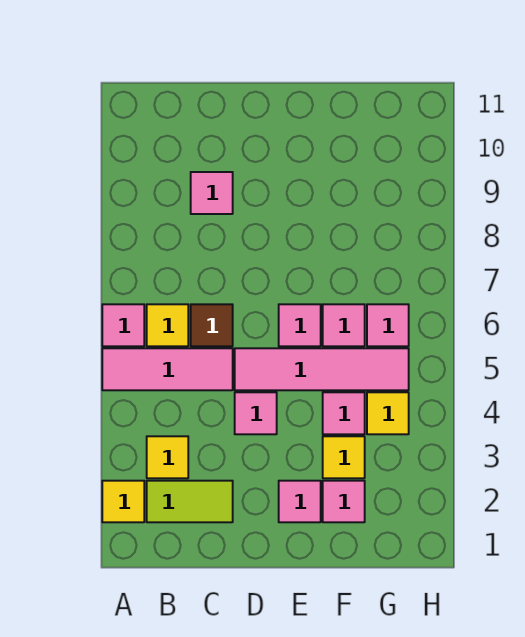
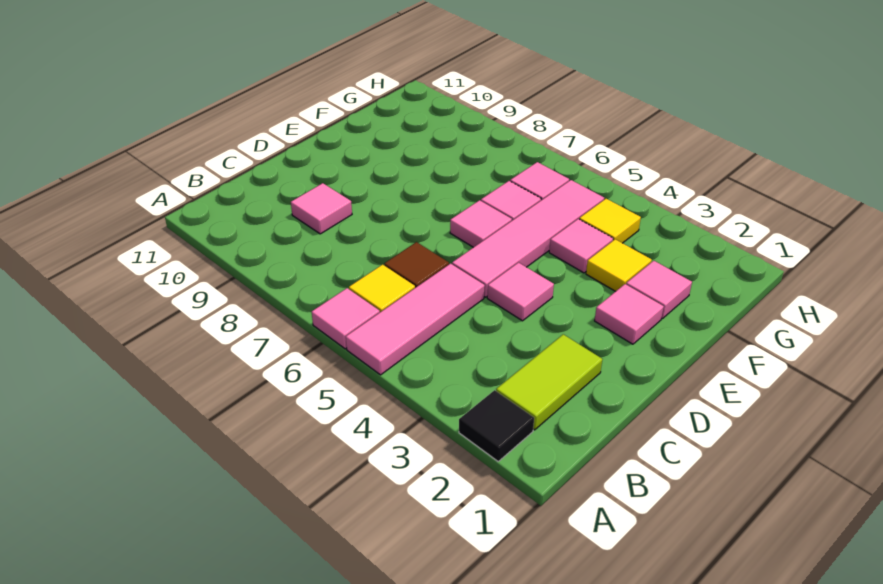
yellow 1x1 tile [102,481,144,522] -> black 1x1 tile [459,390,534,461]
yellow 1x1 tile [147,436,188,478] -> none

